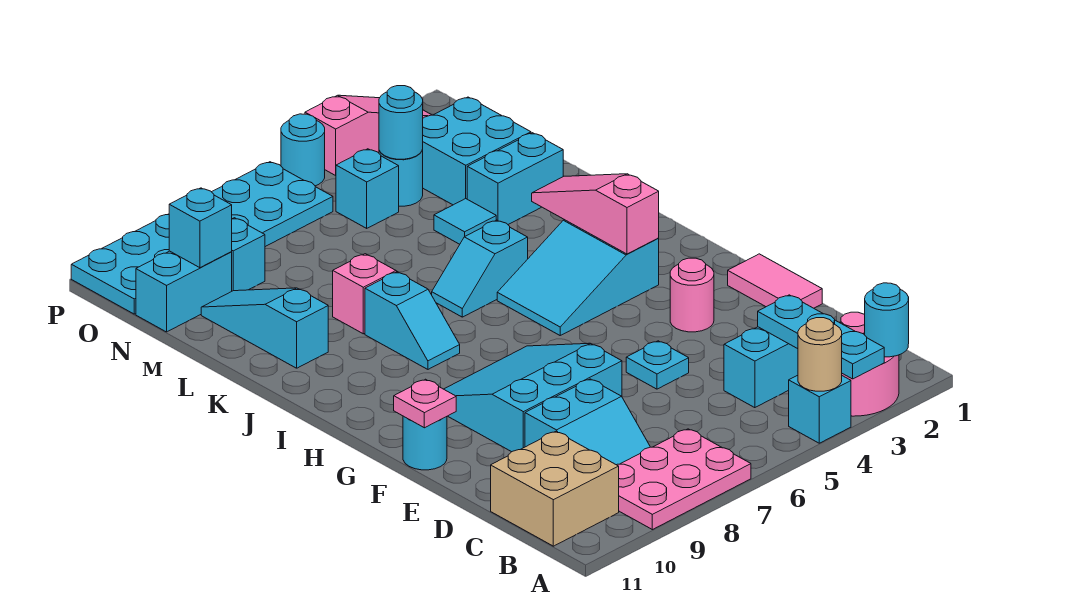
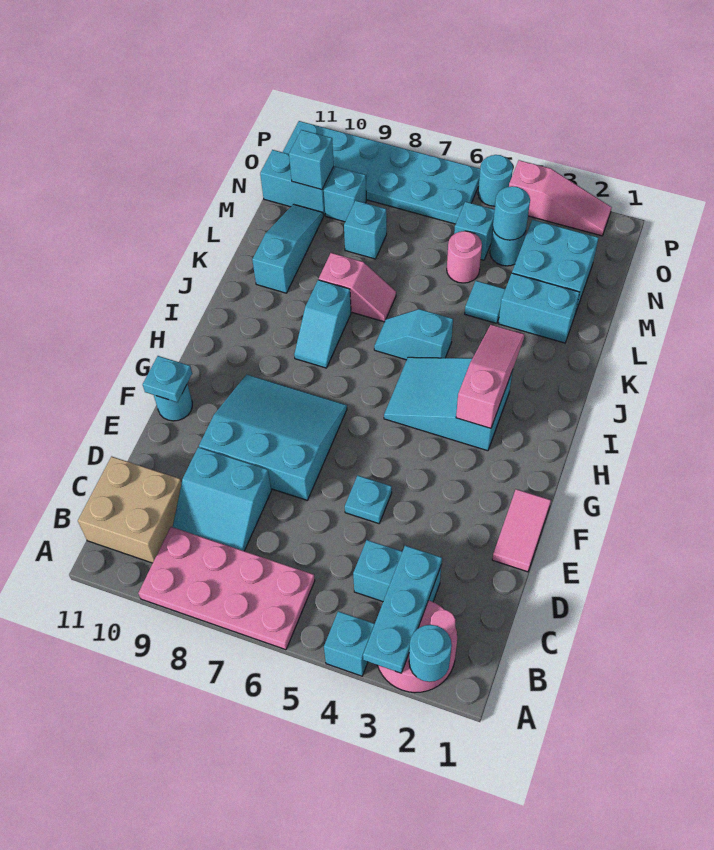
tan 1x1 round brick [798,318,842,391] -> none
pink 2x3 plate [617,429,751,530] -> pink 2x4 plate [139,527,315,650]
pink 1x1 round brick [670,258,714,332] -> pink 1x1 round brick moved to [447,231,482,283]
pink 1x1 plate [394,379,456,428] -> cyan 1x1 plate [143,356,192,402]
none -> cyan 1x1 brick [344,201,387,259]

